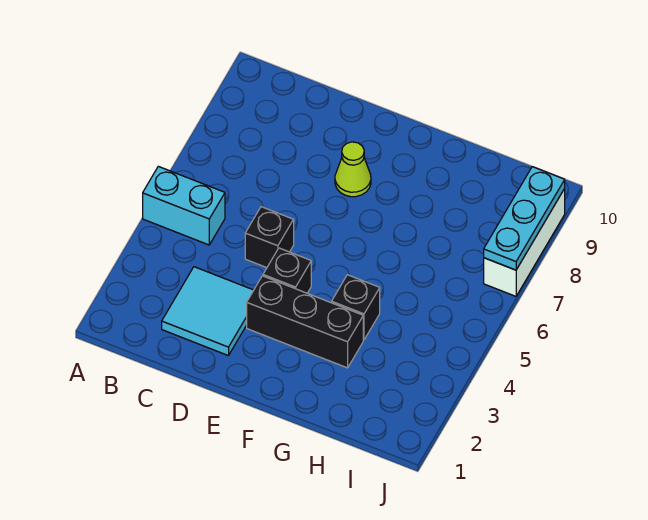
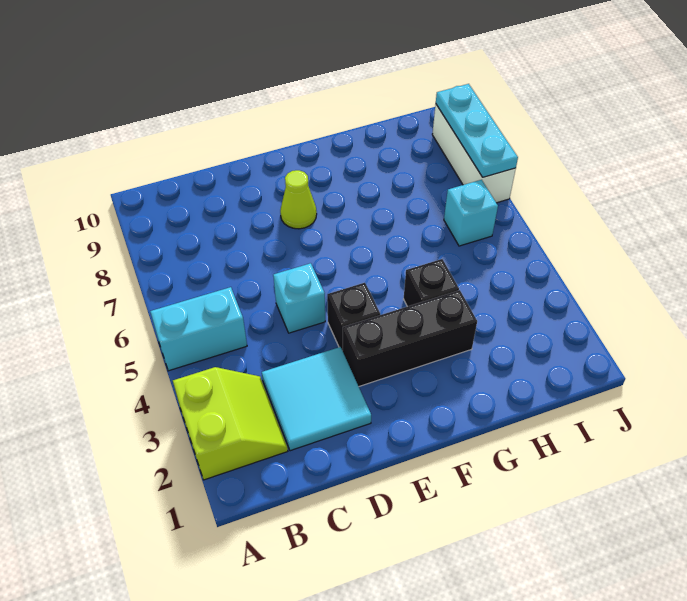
none -> lime 2x2 slope [173,367,288,480]
black 1x1 brick [245,207,294,268] -> cyan 1x1 brick [273,263,325,333]
none -> cyan 1x1 brick [444,180,498,246]

